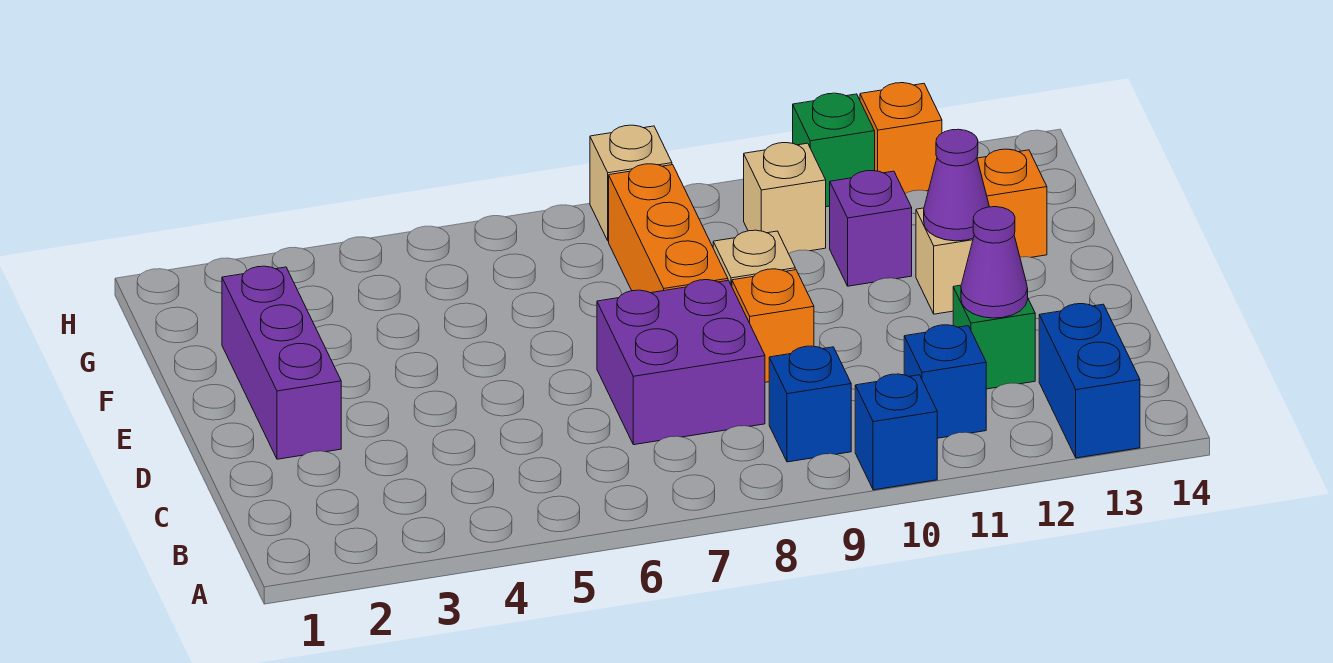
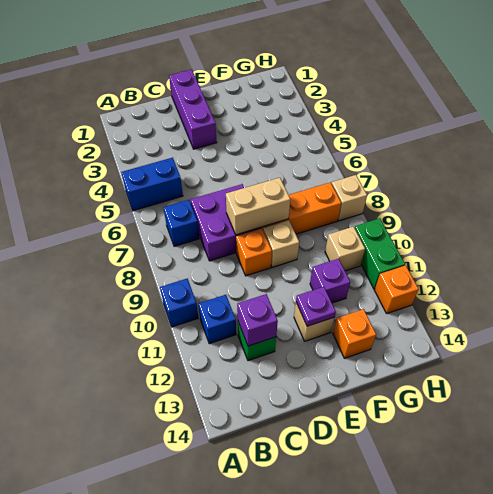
blue 1x2 brick [1039,304,1140,458] -> blue 1x2 brick moved to [121,158,183,211]
blue 1x1 brick [769,346,851,462] -> blue 1x1 brick moved to [163,200,199,246]
purple 1x1 cone [961,207,1028,318] -> purple 1x1 brick [237,294,278,346]
purple 1x3 brick [222,266,341,459] -> purple 1x3 brick turned to [169,70,217,149]
none -> tan 1x2 brick [226,178,290,235]
purple 1x1 cone [924,129,989,241] -> purple 1x1 plate [296,287,336,326]
green 1x1 brick [793,93,875,207] -> green 1x2 brick [355,218,405,289]

